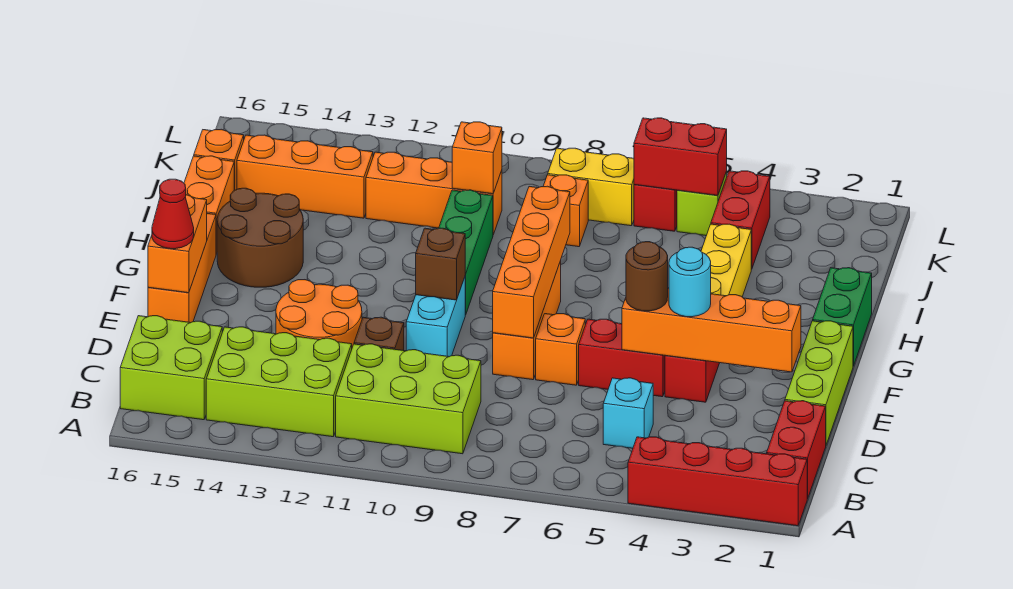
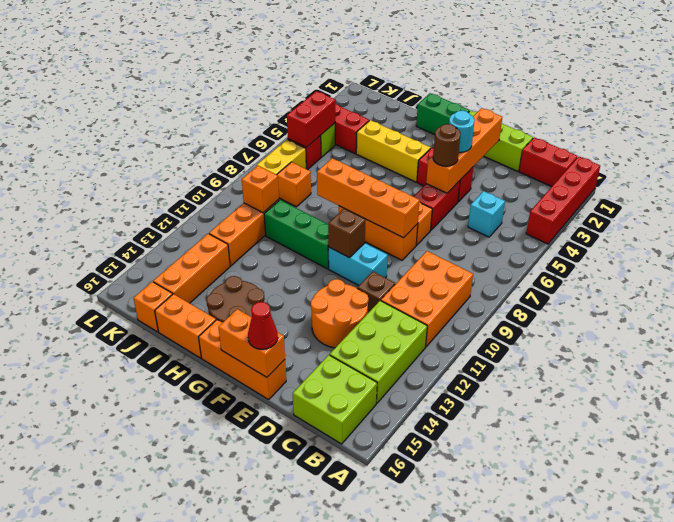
lime 2x3 brick [336,344,481,454] -> orange 2x3 brick [381,251,473,347]

